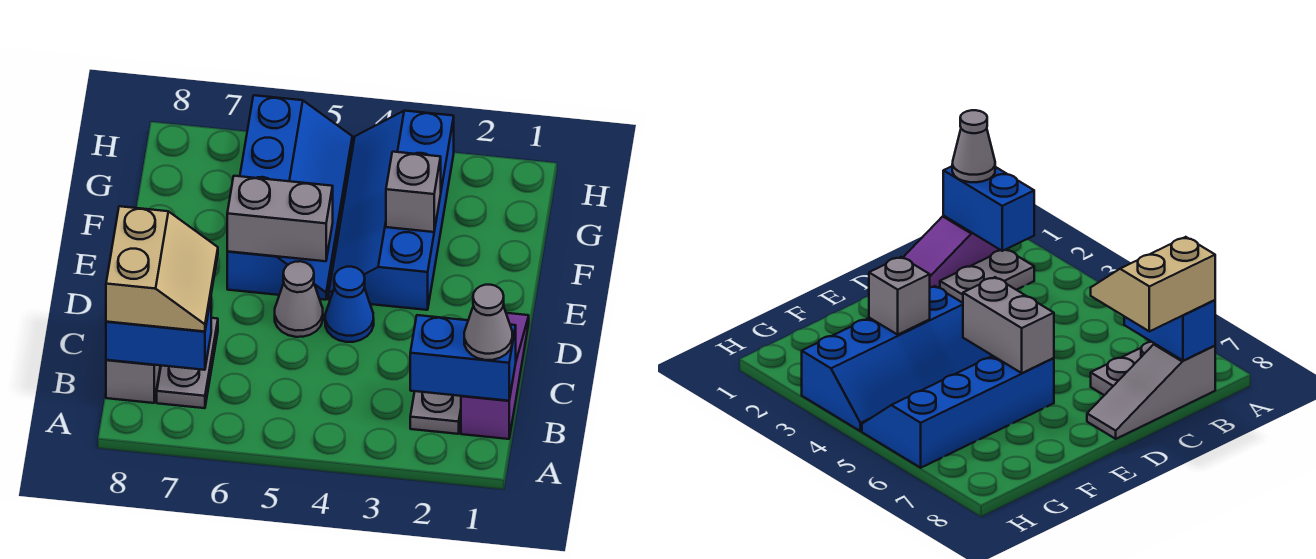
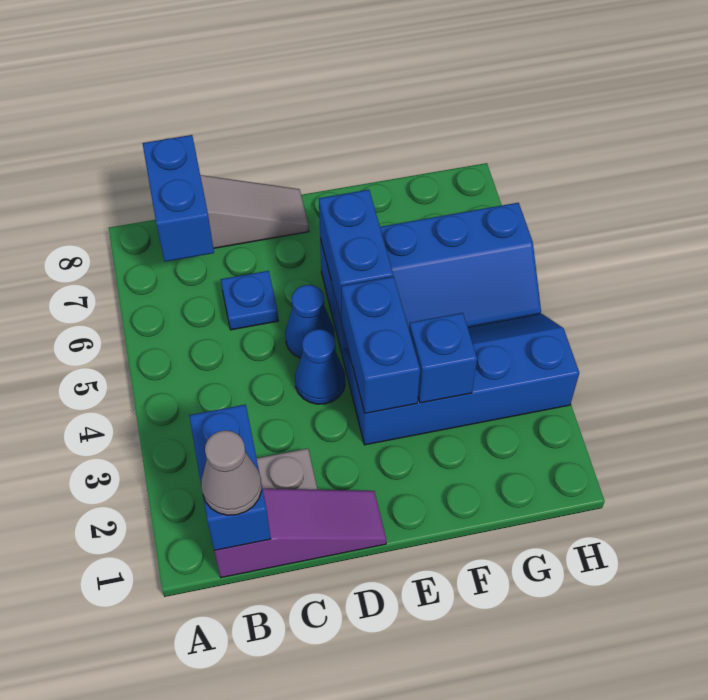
grey 1x2 plate [157,318,218,408] -> none
tan 2x2 slope [106,206,218,332] -> none
none -> blue 1x1 plate [221,271,278,330]
grey 1x1 cone [275,261,323,337] -> blue 1x1 cone [285,285,335,358]
none -> blue 1x2 brick [341,277,420,413]
grey 1x2 brick [227,176,333,261] -> blue 1x2 brick [319,190,393,320]
grey 1x1 brick [386,152,441,232] -> blue 1x1 brick [409,313,477,403]

